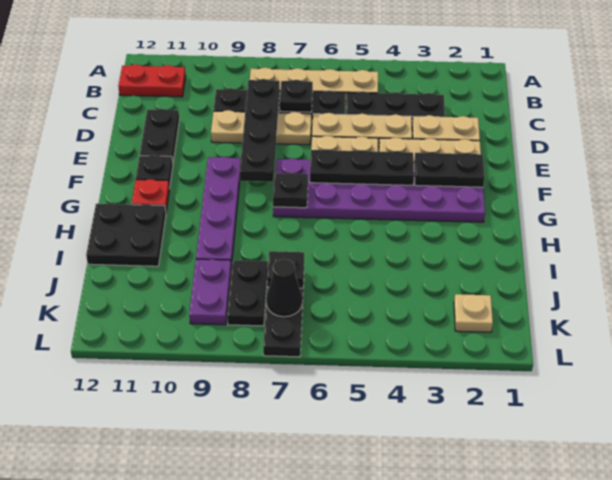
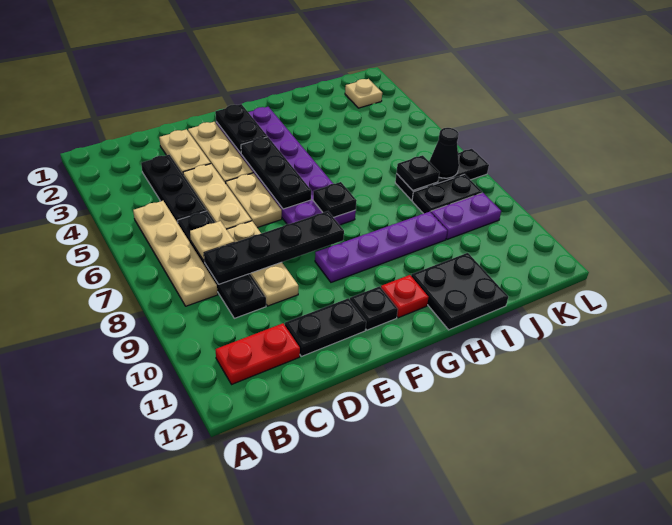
red 1x2 plate [118,64,186,97] -> red 1x2 plate turned to [216,323,300,384]
black 1x1 plate [280,80,313,112] -> tan 1x1 plate [190,221,235,261]

